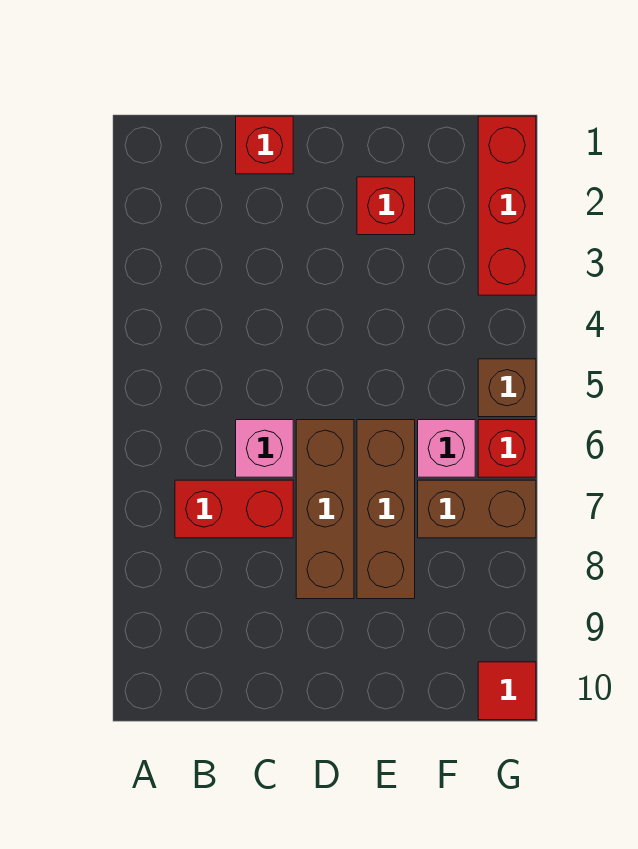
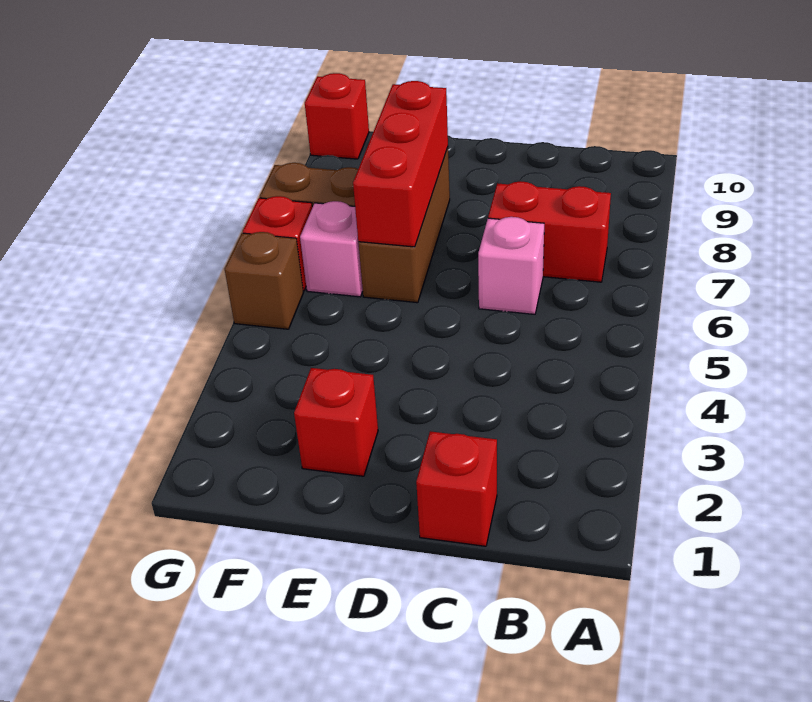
brown 1x3 brick [296,420,354,599] -> none
red 1x3 brick [478,116,536,295] -> red 1x3 brick moved to [353,81,448,247]
red 1x1 tile [478,662,536,720] -> red 1x1 brick [305,73,369,159]

